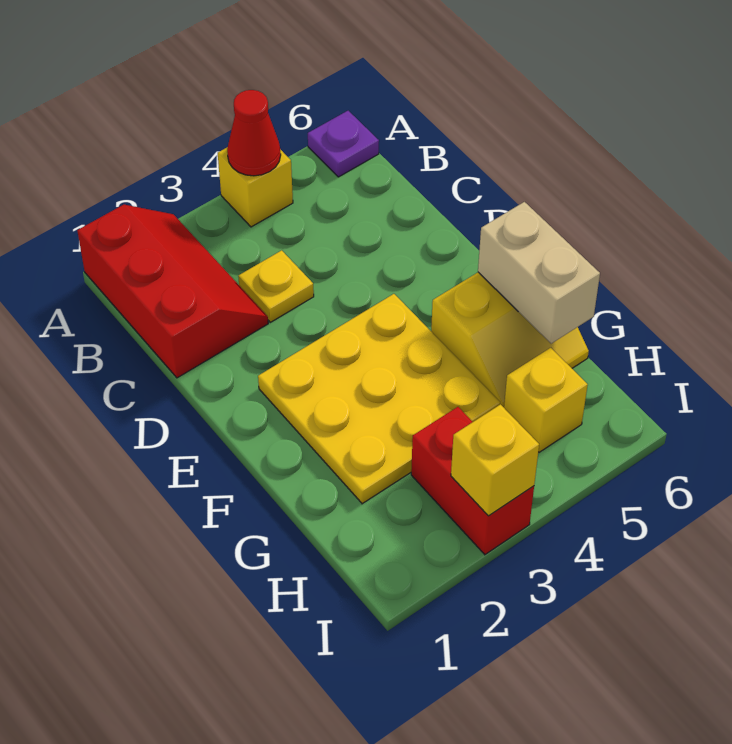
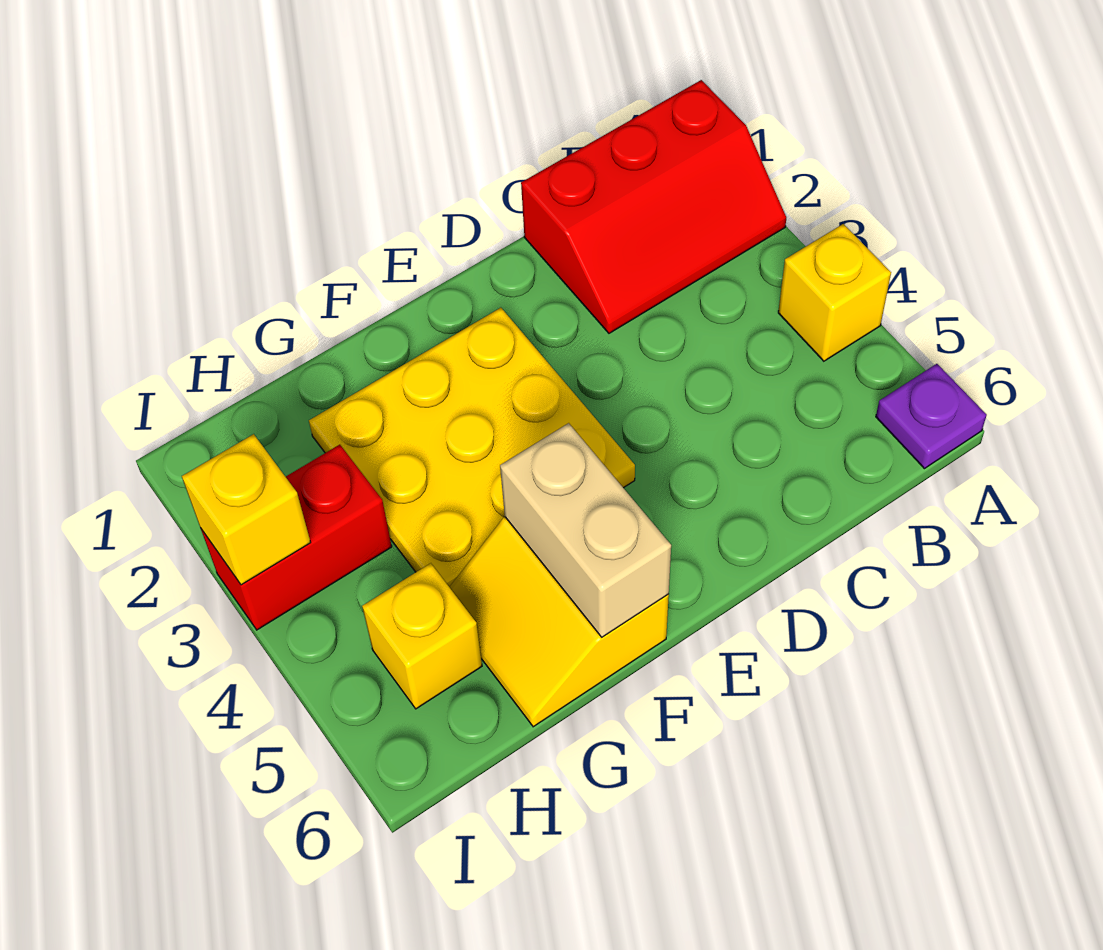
red 1x1 cone [227,90,281,176] -> none
yellow 1x1 plate [238,250,314,322] -> none
tan 1x2 brick [478,202,600,344] -> tan 1x2 brick turned to [500,423,671,637]

